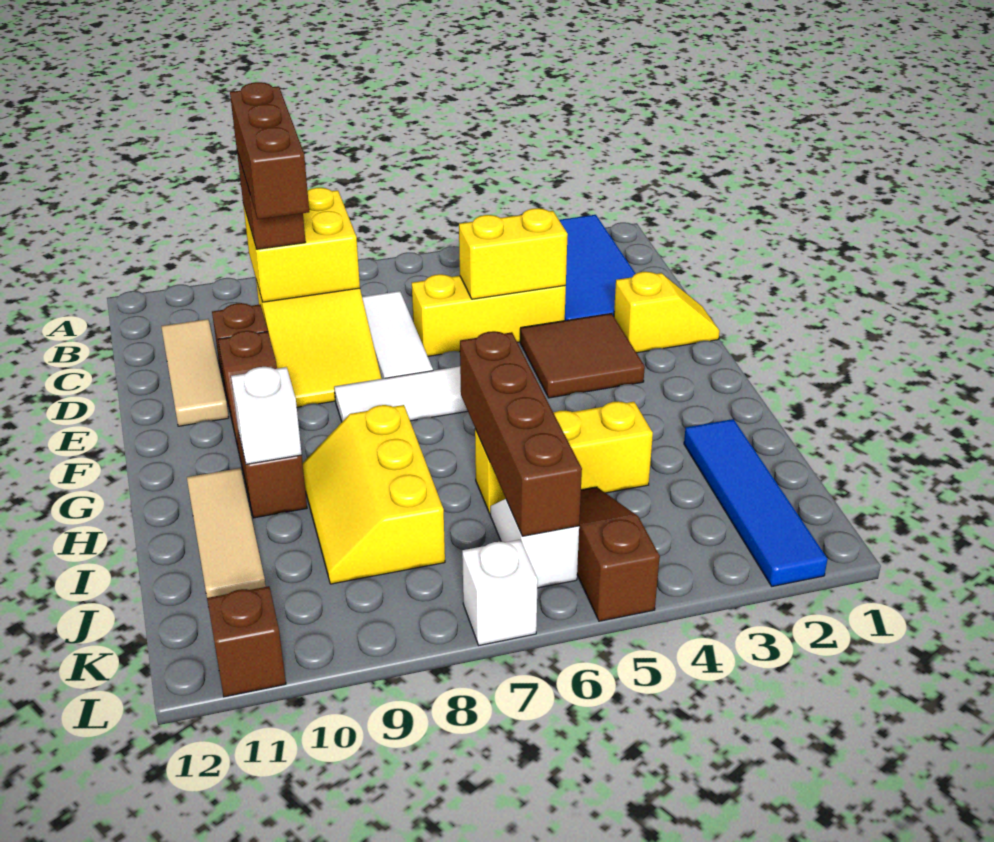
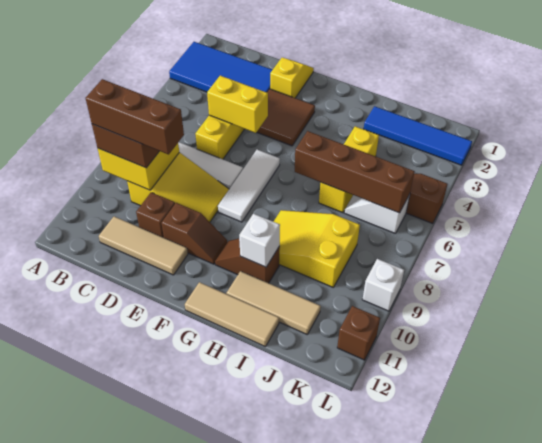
yellow 1x2 brick [459,208,568,299] -> yellow 1x2 brick turned to [207,76,268,133]
none -> tan 1x3 tile [185,282,279,347]
yellow 2x3 slope [303,405,445,584] -> yellow 2x3 slope turned to [274,210,360,287]
white 1x1 brick [462,540,538,645] -> white 1x1 brick moved to [362,259,404,311]

